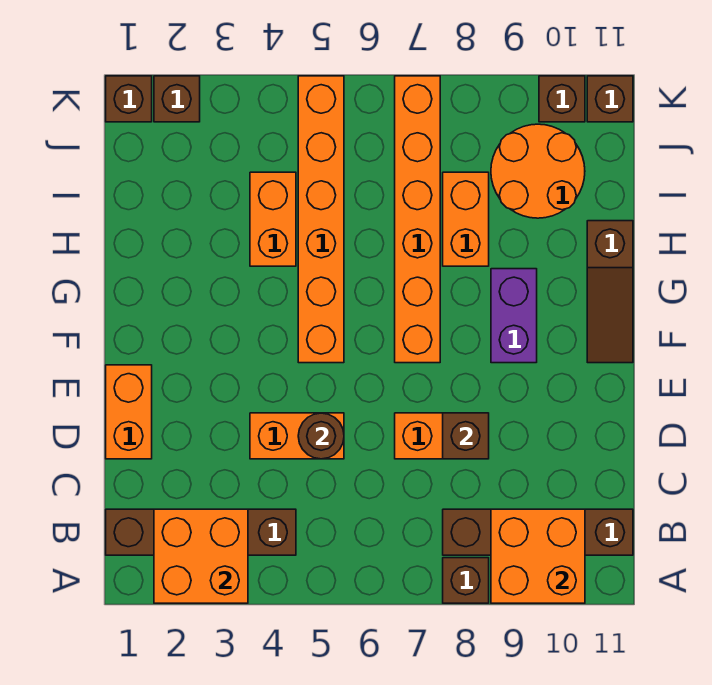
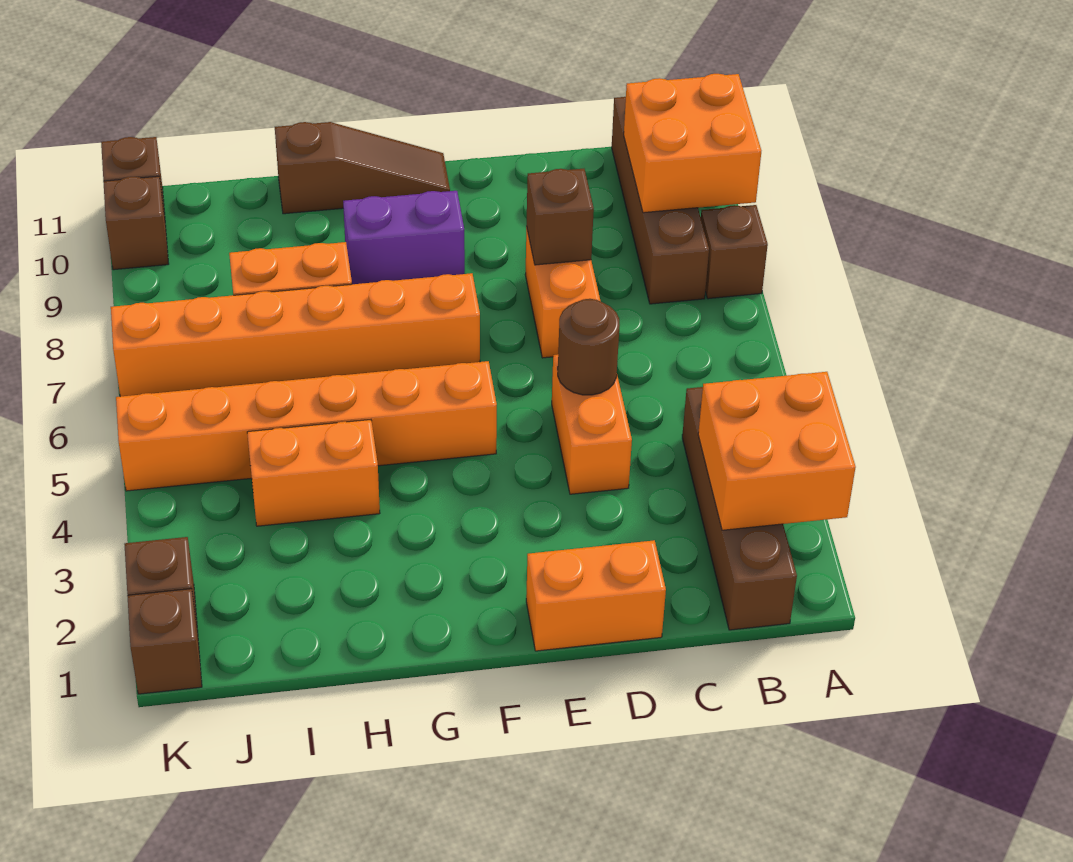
orange 2x2 round brick [491,124,585,218] -> none

